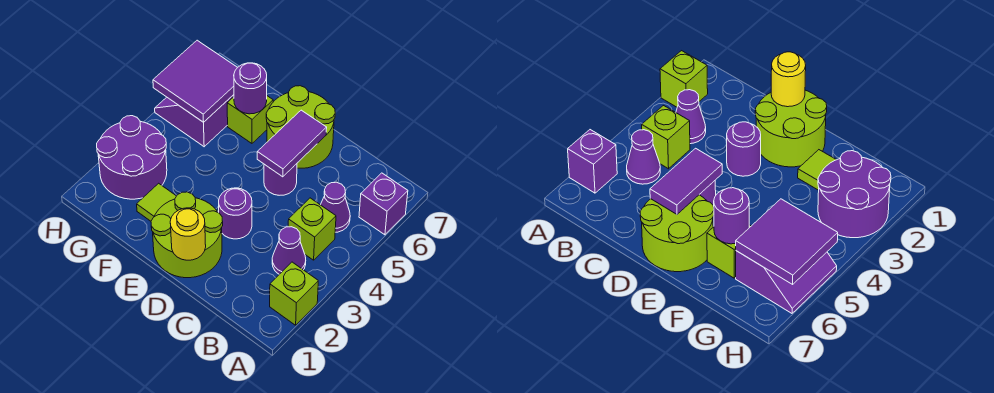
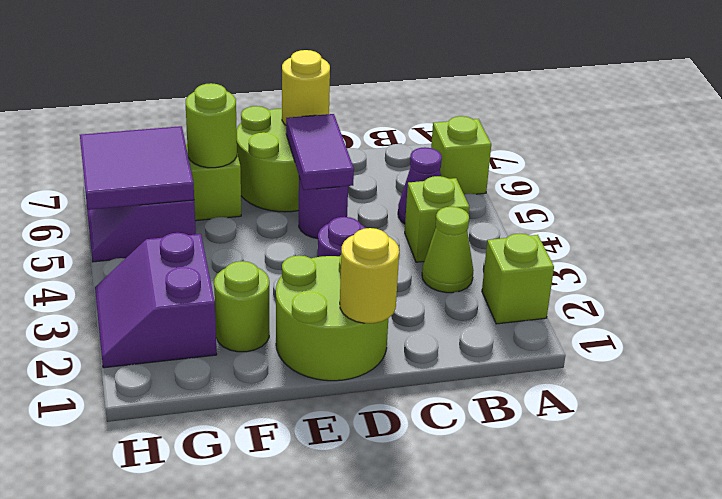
purple 1x1 brick [359,173,408,235] -> lime 1x1 brick [431,116,491,194]
purple 1x1 cone [272,227,306,274] -> lime 1x1 cone [422,207,474,293]
none -> yellow 1x1 round brick [282,50,330,125]
lime 1x1 tile [137,183,176,221] -> lime 1x1 round brick [214,261,269,352]
purple 1x1 round brick [234,63,267,114] -> lime 1x1 round brick [186,83,237,168]
purple 2x2 round brick [97,116,167,199] -> purple 2x2 slope [95,233,217,368]

